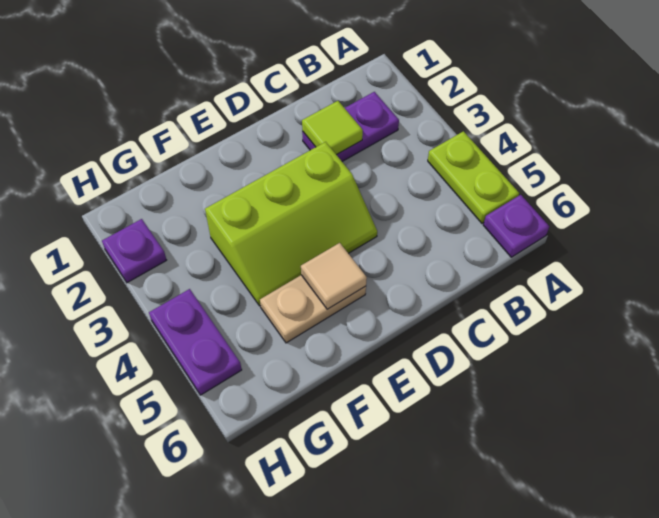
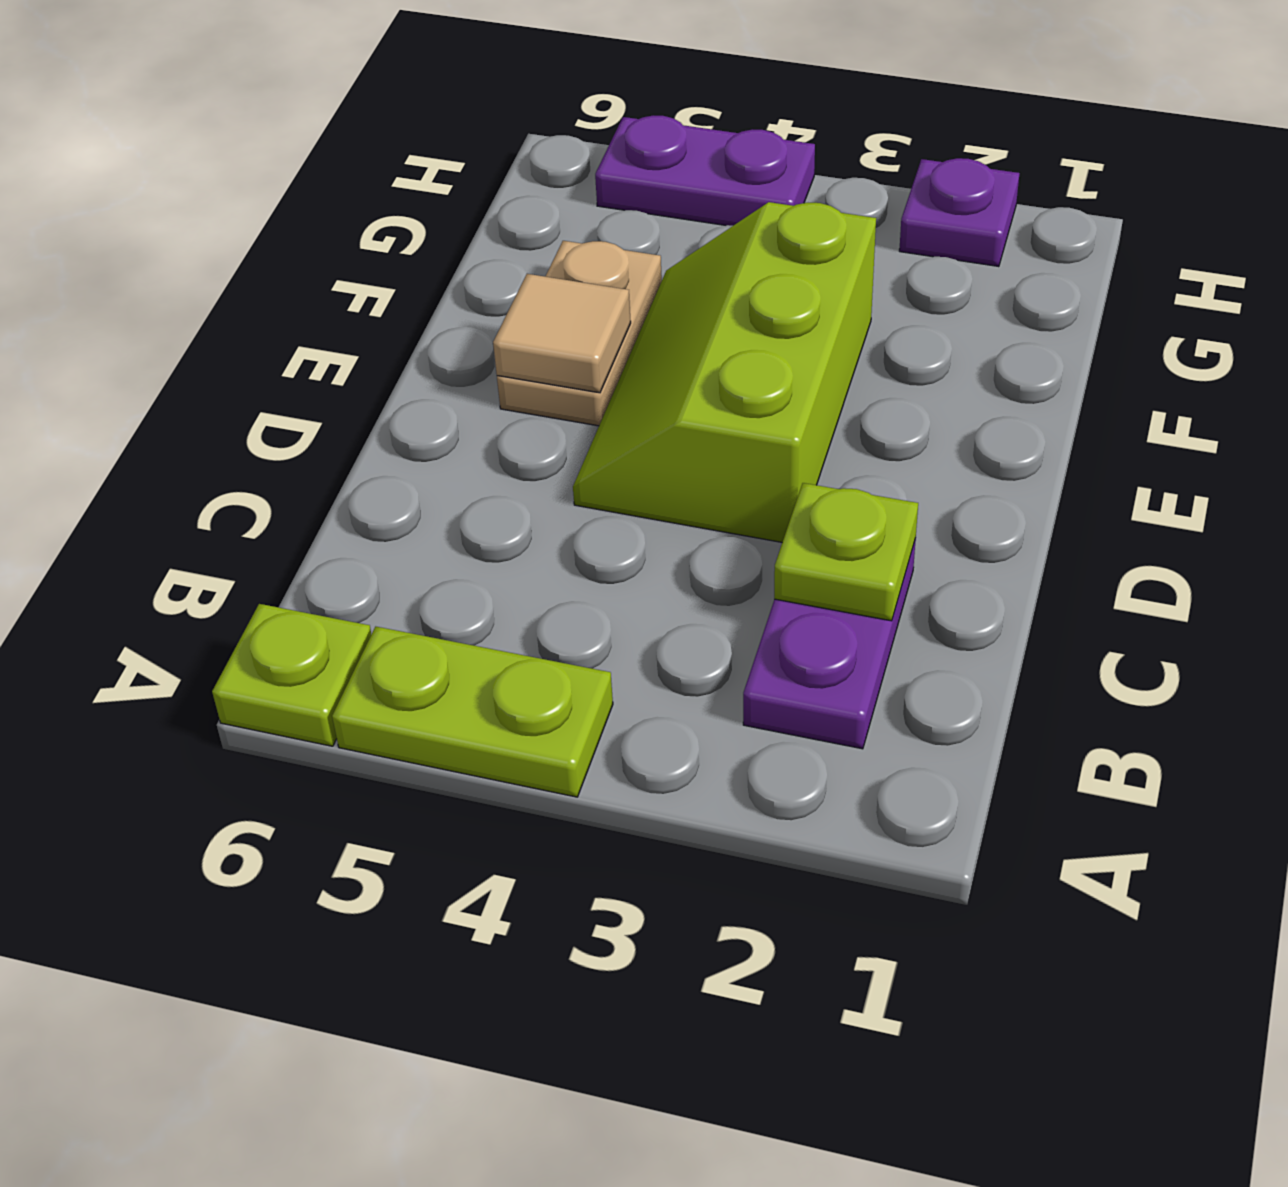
purple 1x1 plate [483,195,549,257] -> lime 1x1 plate [212,604,371,746]
lime 1x1 tile [302,101,363,155] -> lime 1x1 plate [774,483,918,621]

